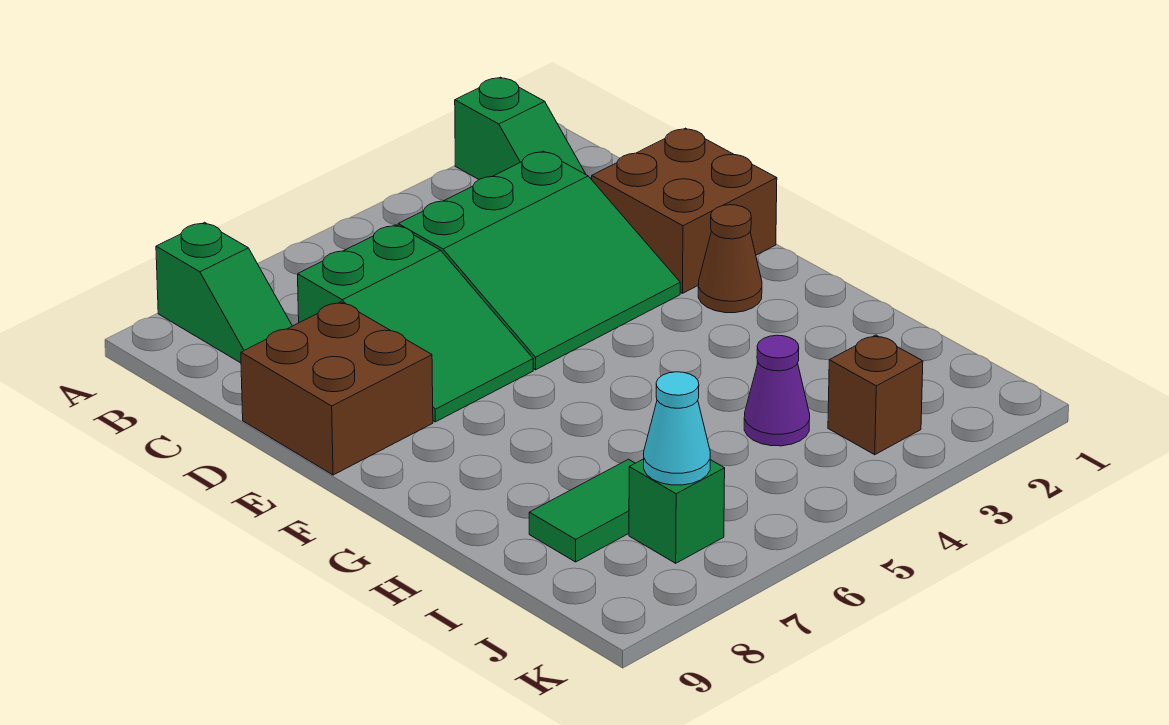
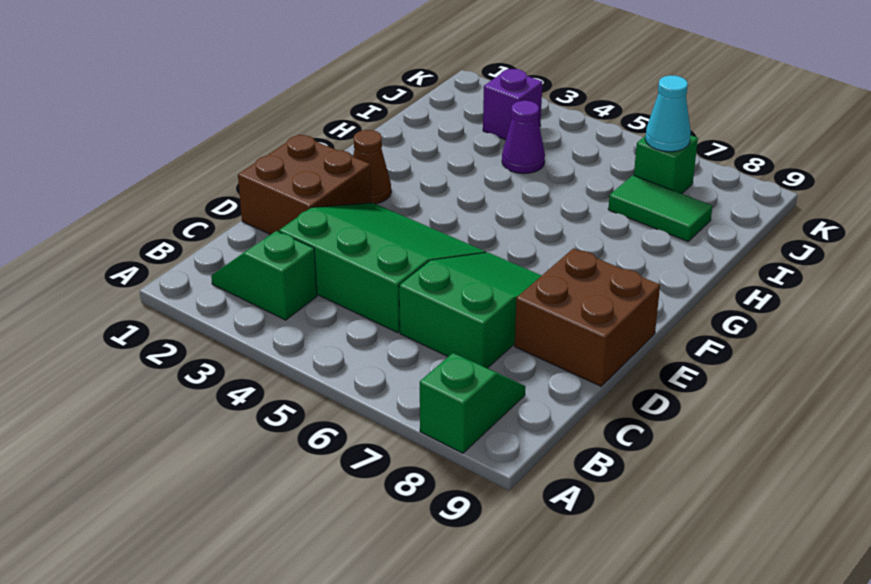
green 1x2 slope [455,77,585,179] -> green 1x2 slope turned to [211,231,317,320]
brown 1x1 brick [828,335,923,455] -> purple 1x1 brick [483,69,542,140]

